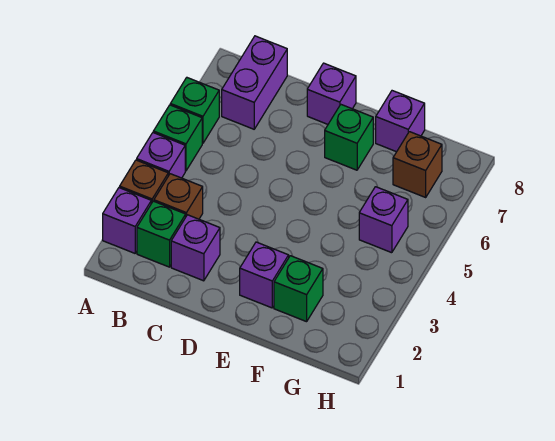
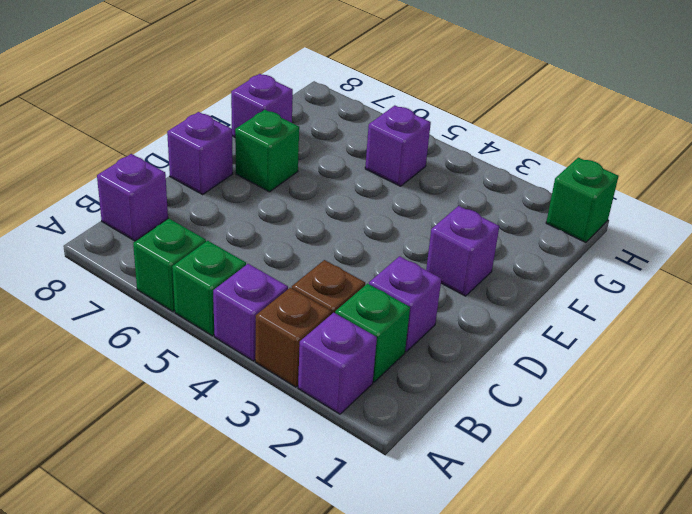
purple 1x2 brick [222,36,287,129] -> purple 1x1 brick [97,154,168,241]
green 1x1 brick [274,256,323,322] -> green 1x1 brick moved to [546,158,619,242]
brown 1x1 brick [393,132,442,197] -> none

